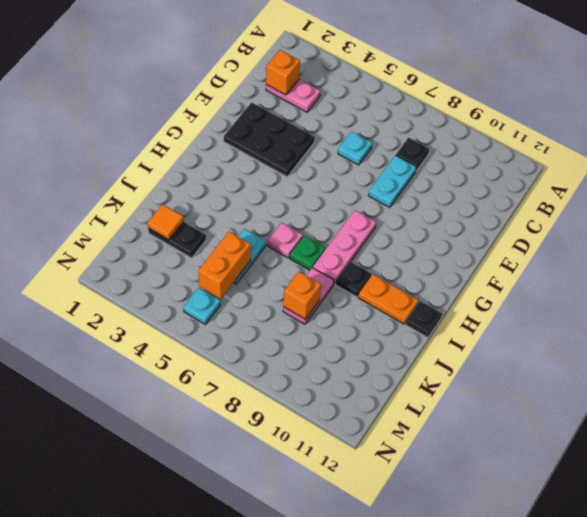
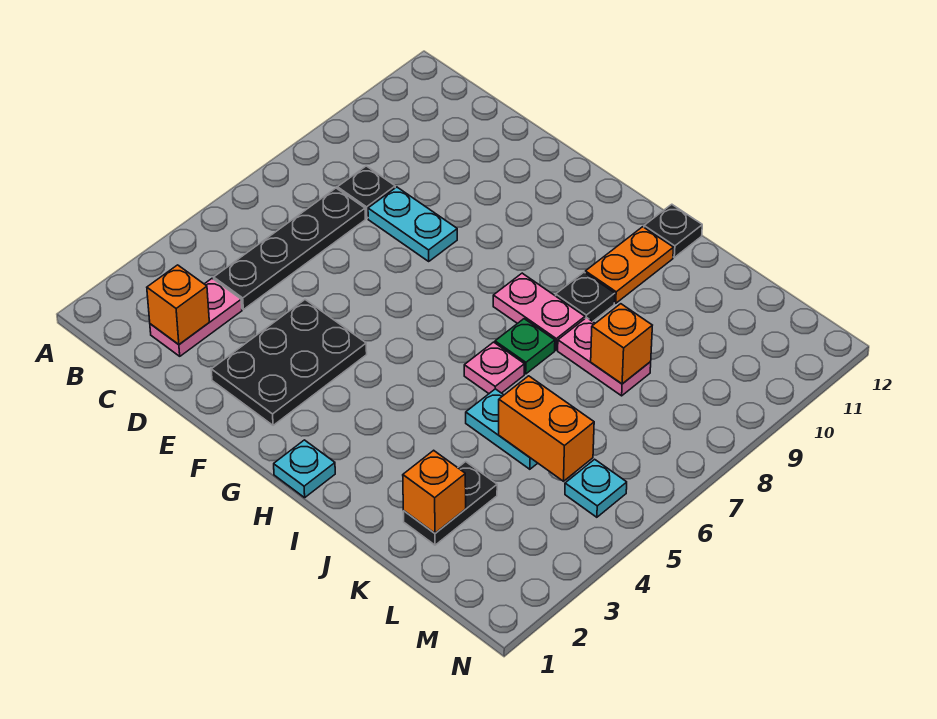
none -> black 1x4 plate [214,188,365,309]
cyan 1x1 plate [338,132,372,165] -> cyan 1x1 plate moved to [274,440,335,498]
pink 1x3 plate [313,210,376,284] -> pink 1x2 plate [493,273,585,350]
orange 1x1 tile [148,204,184,240] -> orange 1x1 brick [403,450,466,533]

